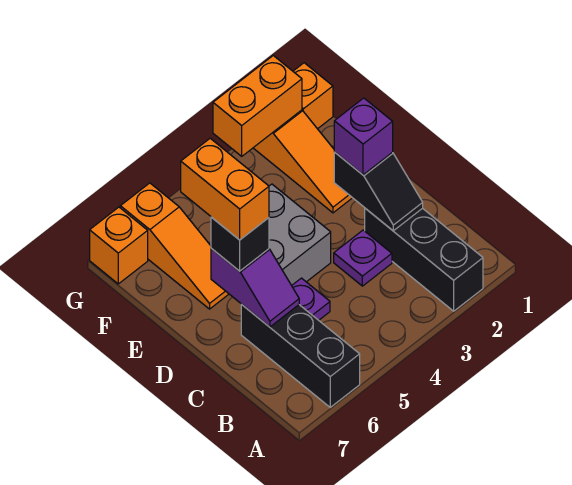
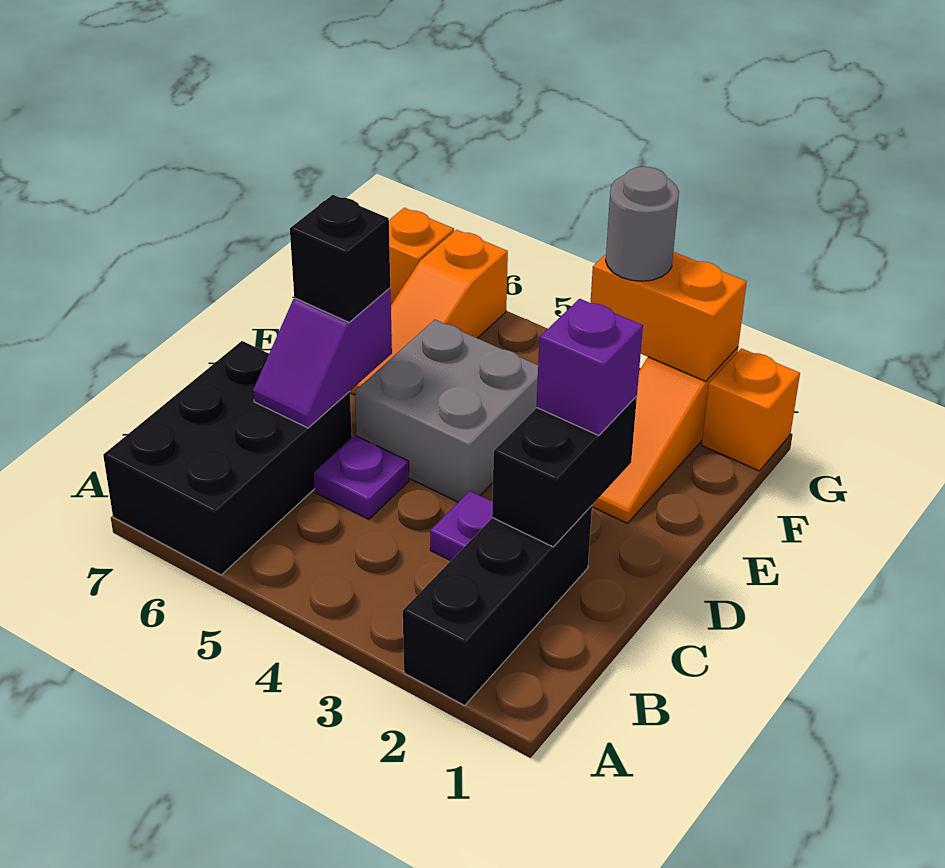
black 1x3 brick [241,304,360,407] -> black 2x3 brick [103,341,352,575]
black 1x2 slope [334,152,423,231] -> black 1x2 brick [492,396,637,547]
orange 1x2 brick [181,138,269,240] -> none
none -> grey 1x1 round brick [606,167,679,281]

